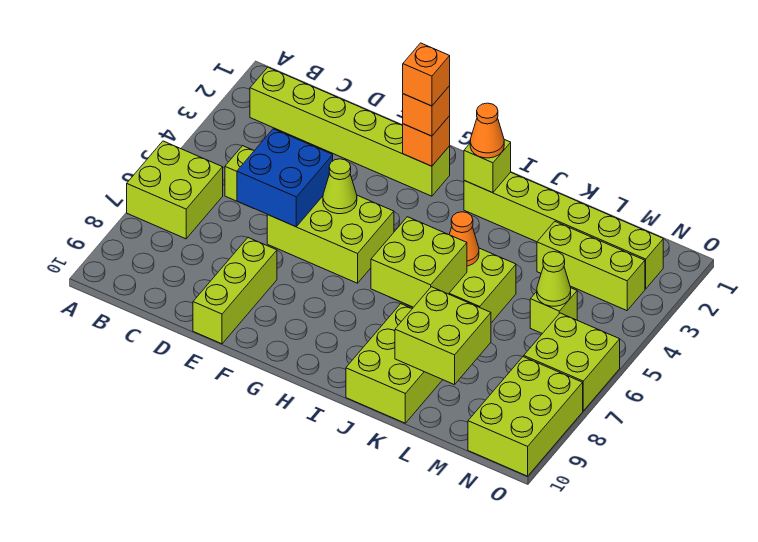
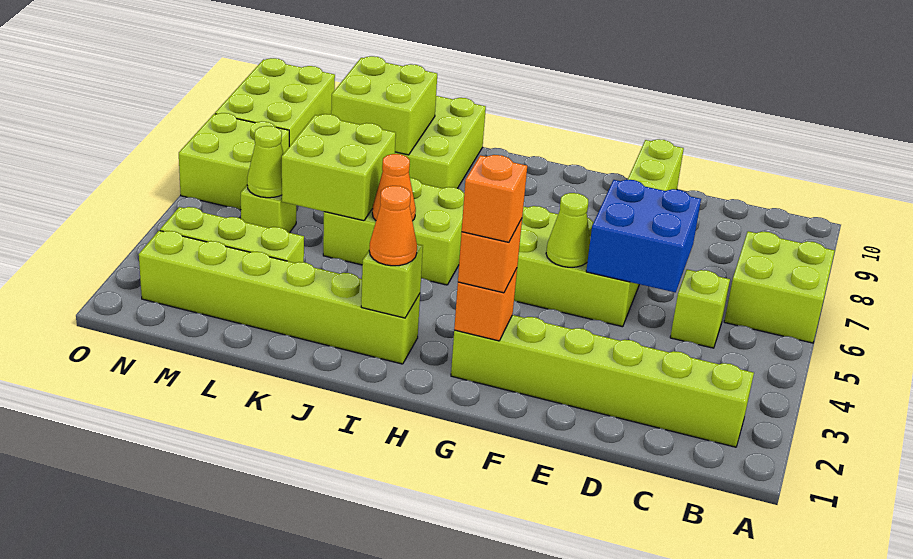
lime 2x2 brick [371,217,467,307] -> lime 2x2 brick moved to [282,114,396,221]

